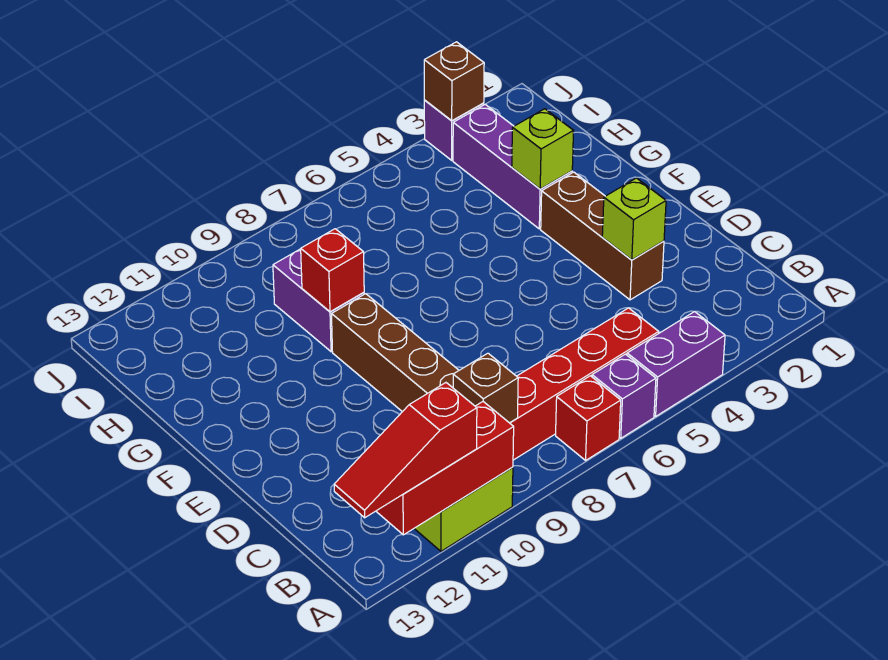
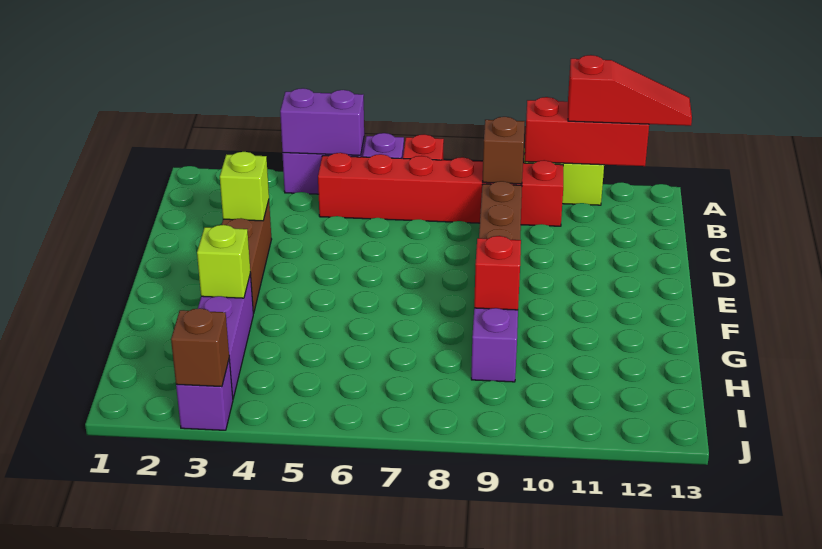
none -> purple 1x2 brick [280,88,364,155]

